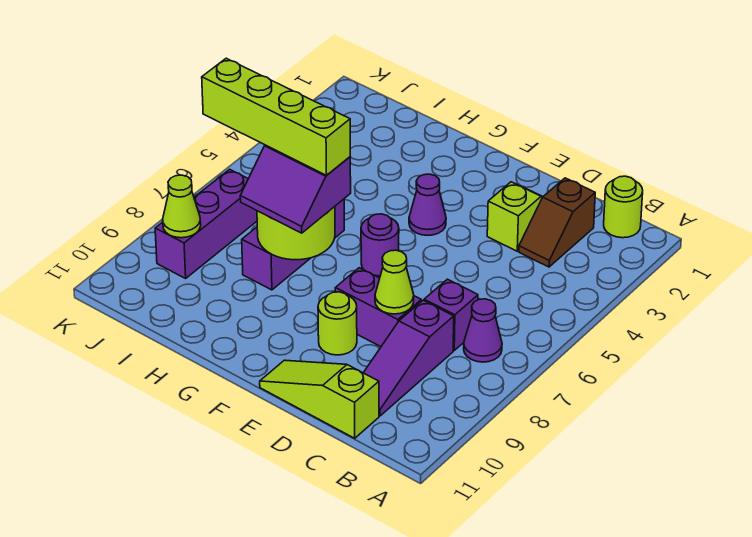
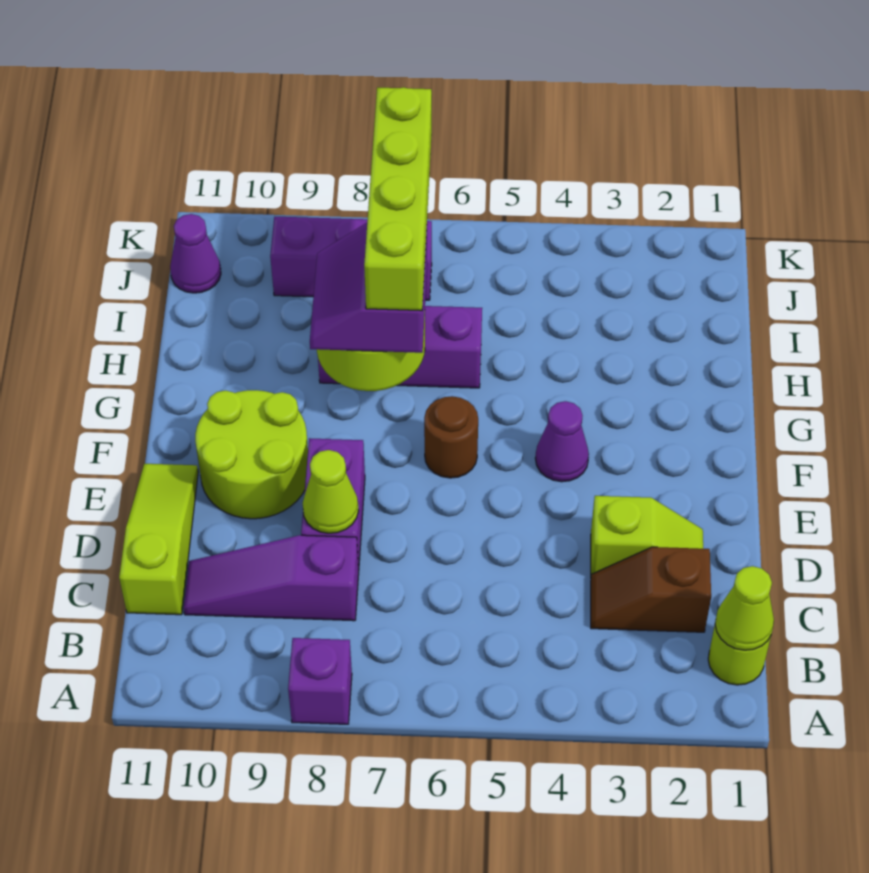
purple 1x1 cone [464,299,502,362] -> purple 1x1 cone moved to [170,214,221,293]
purple 1x1 brick [424,279,478,350] -> purple 1x1 brick moved to [288,638,352,724]
lime 1x1 round brick [318,292,357,355] -> lime 2x2 round brick [195,390,308,519]
purple 1x1 round brick [361,214,399,276] -> brown 1x1 round brick [424,396,478,478]
lime 1x1 cone [163,175,201,238] -> lime 1x1 cone moved to [715,566,774,650]

